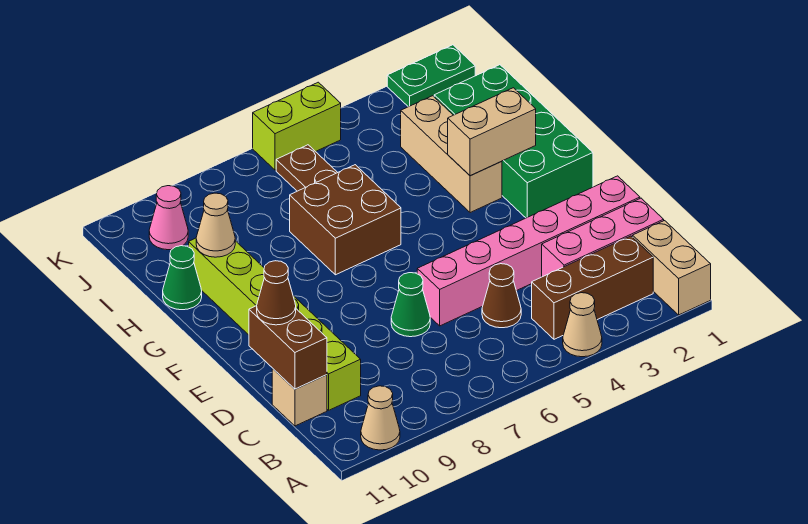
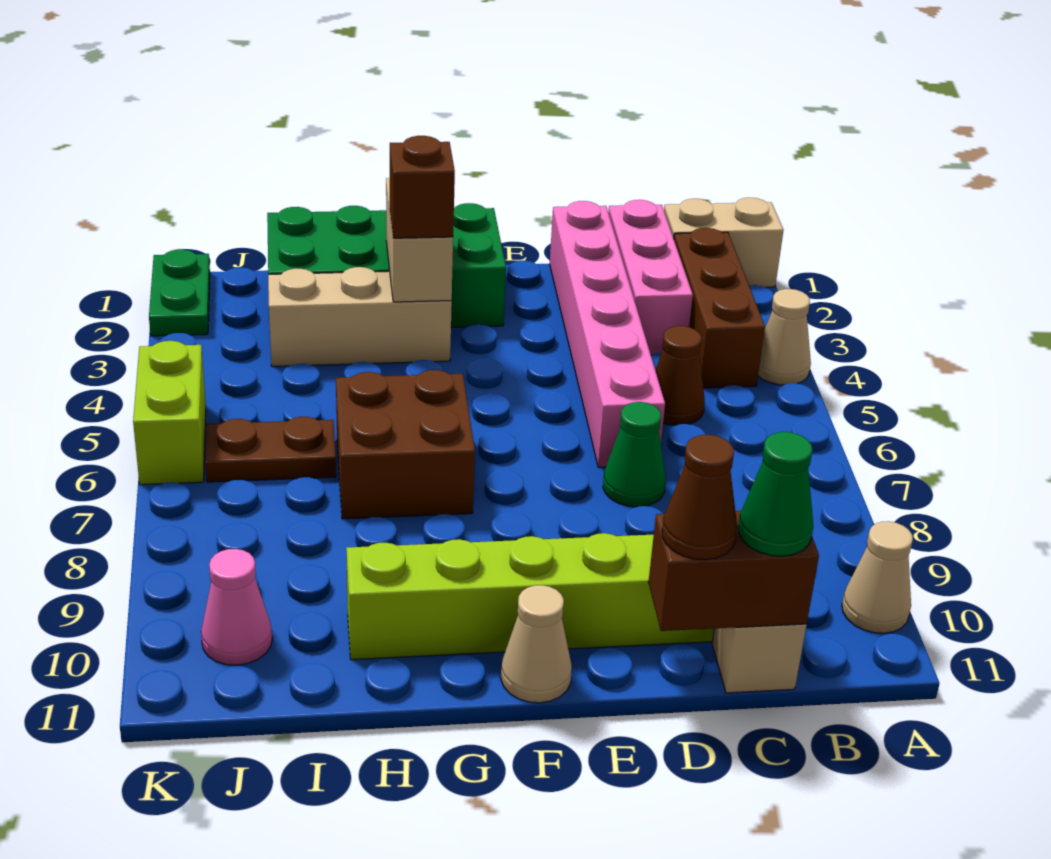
none -> brown 1x1 brick [390,136,455,238]
tan 1x1 cone [196,193,235,257] -> tan 1x1 cone moved to [501,585,572,703]
green 1x1 cone [163,246,202,310] -> green 1x1 cone moved to [738,432,813,556]

